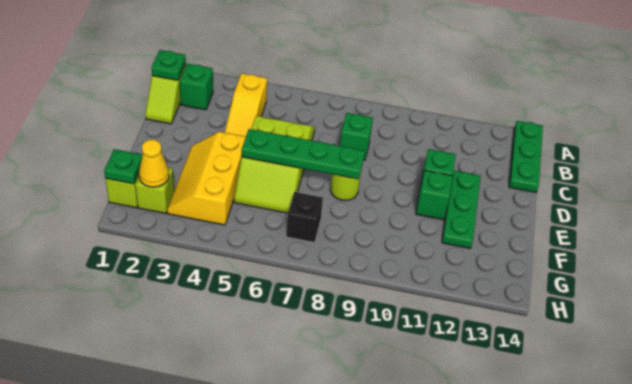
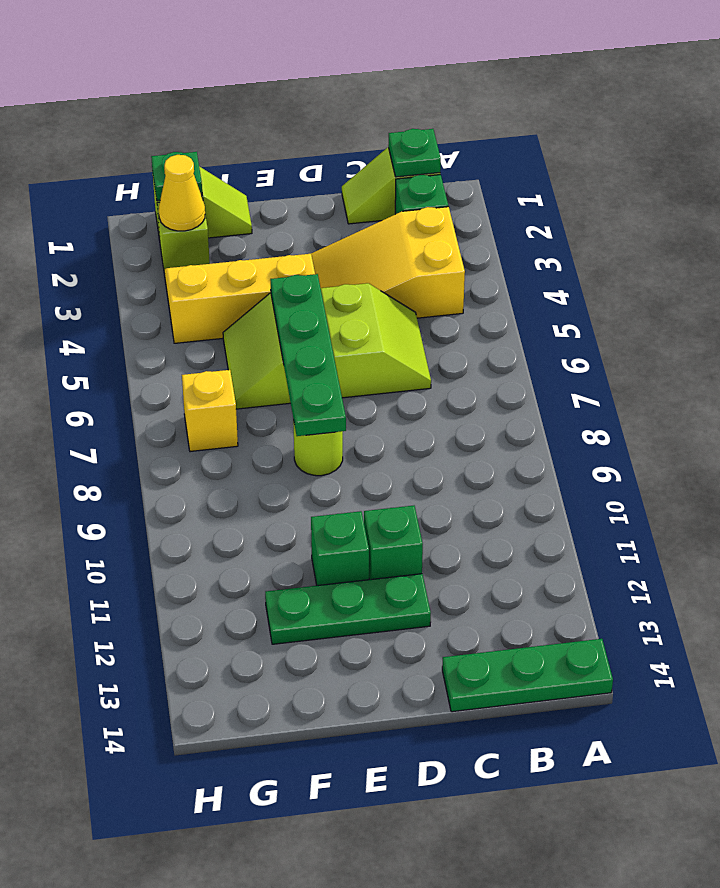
yellow 1x3 slope [225,73,267,137] -> yellow 2x3 slope [311,207,465,318]
green 1x1 brick [340,113,373,160] -> none
black 1x1 brick [286,192,323,243] -> yellow 1x1 brick [182,370,238,452]

